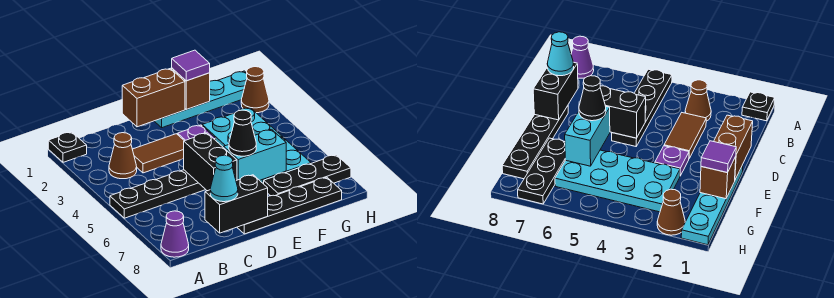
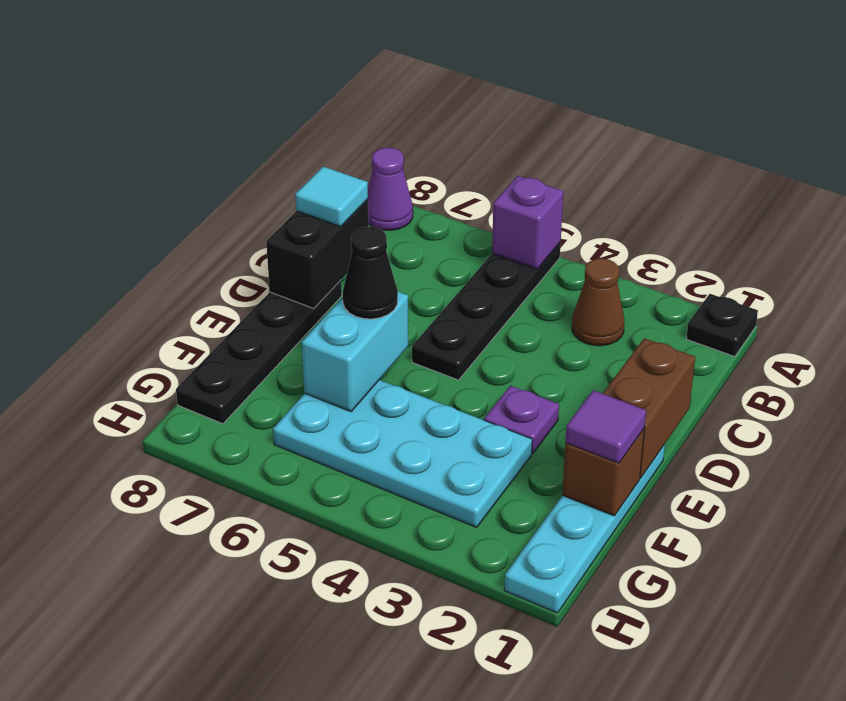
none -> purple 1x1 brick [492,176,563,269]
brown 1x2 tile [132,134,184,173] -> none
cyan 1x1 cone [210,155,238,202] -> cyan 1x1 tile [295,166,368,227]
black 1x2 brick [184,133,237,191] -> none
black 1x3 plate [264,155,351,196] -> none
brown 1x1 cone [241,67,269,113] -> none

